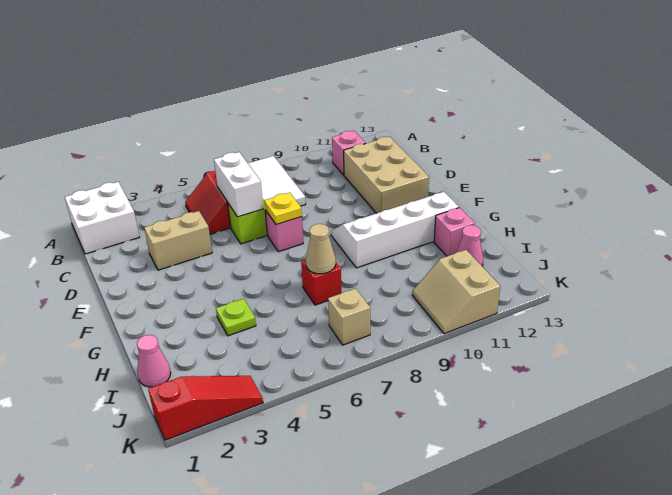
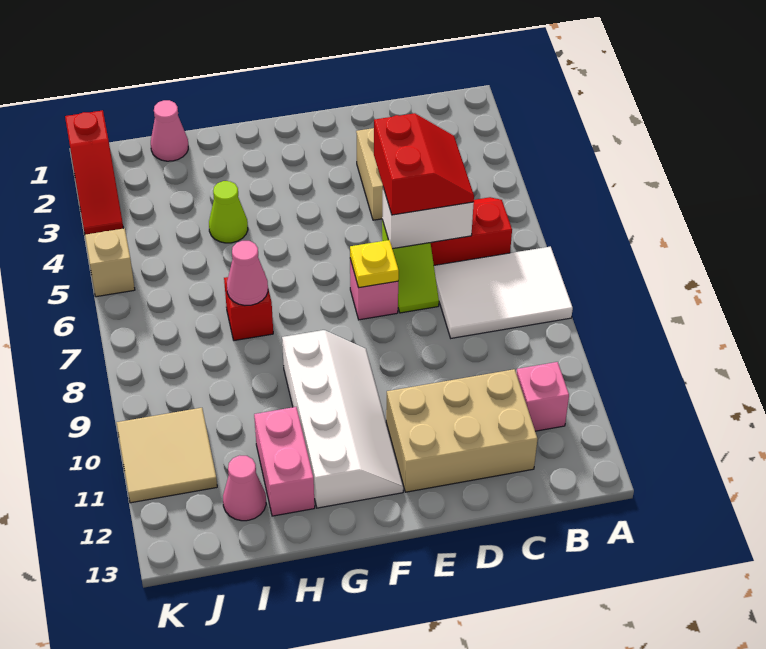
white 2x2 brick [65,182,139,254] -> none
none -> red 2x2 slope [374,113,474,215]
lime 1x1 plate [216,299,256,336] -> lime 1x1 cone [209,181,248,243]
tan 1x1 cone [306,224,336,274] -> pink 1x1 cone [227,241,268,305]
pink 1x1 brick [434,208,475,256] -> pink 1x2 brick [254,407,315,516]
tan 1x1 brick [328,288,370,345] -> tan 1x1 brick moved to [85,228,135,297]
tan 2x2 slope [413,250,500,334] -> tan 2x2 tile [117,408,217,503]

